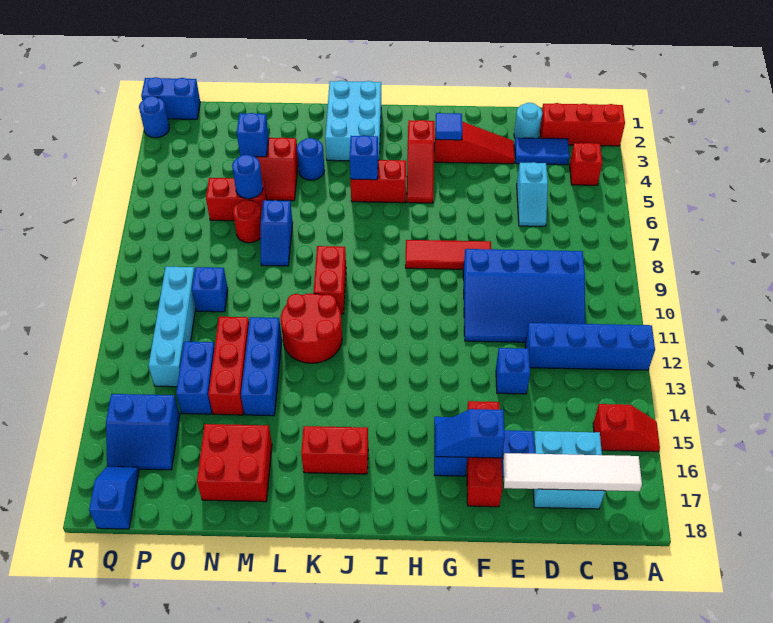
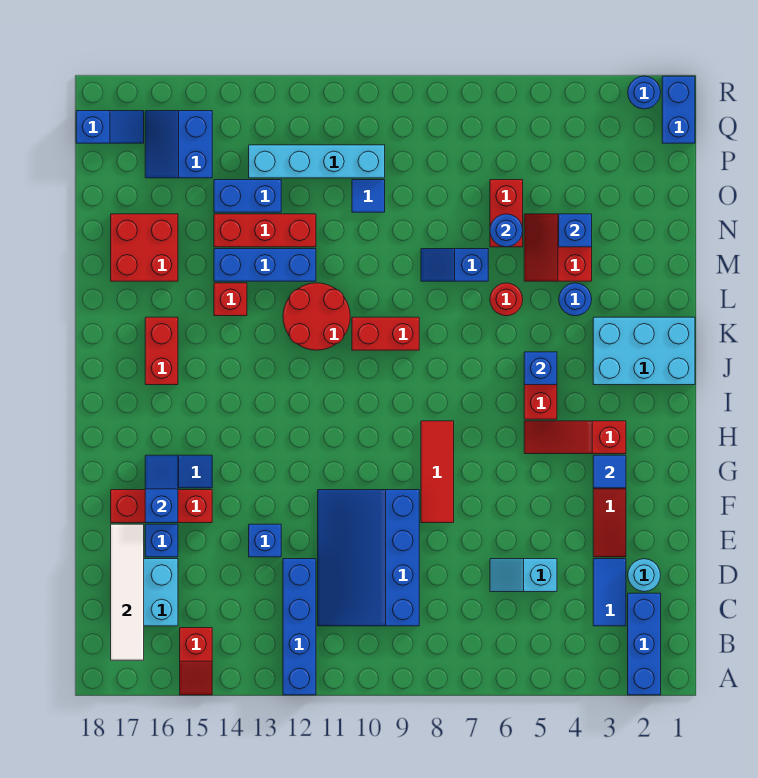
red 1x3 brick [540,103,625,146] -> blue 1x3 brick [628,593,661,695]
red 1x1 brick [570,143,602,185] -> red 1x1 brick moved to [214,283,247,316]
red 1x1 round brick [233,200,261,243] -> red 1x1 round brick moved to [490,283,523,316]
blue 1x1 brick [192,267,228,312] -> blue 1x1 tile [352,180,385,212]

